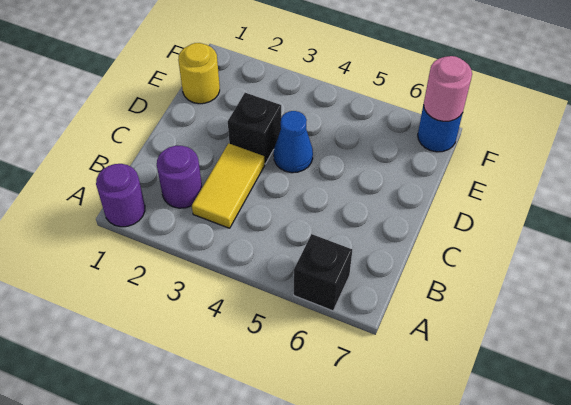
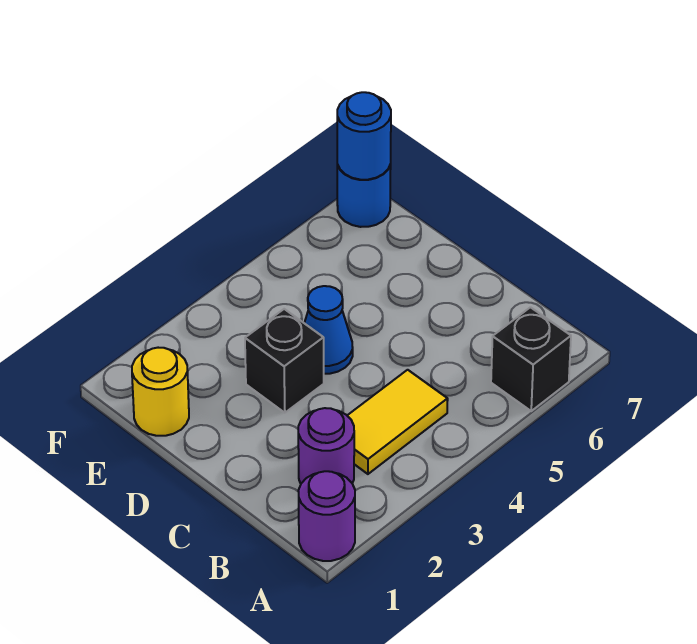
yellow 1x2 tile [192,143,265,228] -> yellow 1x2 tile turned to [347,370,448,474]
pink 1x1 round brick [424,56,472,121] -> blue 1x1 round brick [337,92,391,180]

